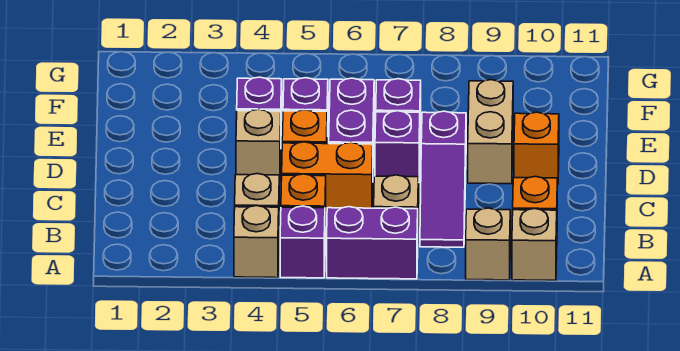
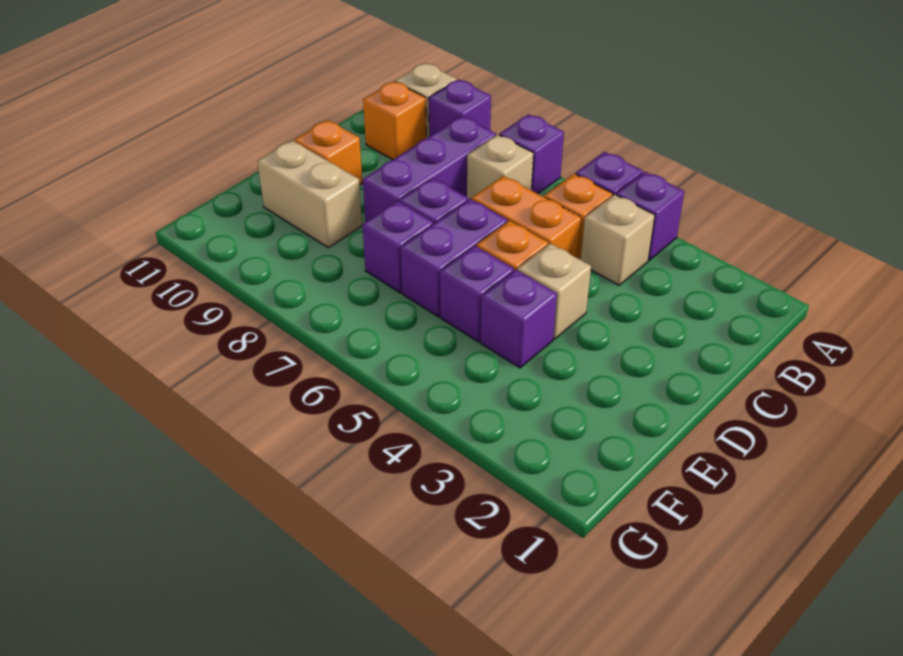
tan 1x1 brick [234,206,279,278] -> purple 1x1 brick [616,172,685,260]
purple 1x2 brick [327,207,418,279] -> purple 1x1 brick [499,114,564,194]
tan 1x1 brick [466,208,510,280] -> purple 1x1 brick [429,80,491,136]
purple 1x3 slope [420,111,466,247] -> purple 1x3 brick [363,116,496,222]
tan 1x2 brick [468,80,513,184] -> tan 1x2 brick turned to [258,141,362,248]

